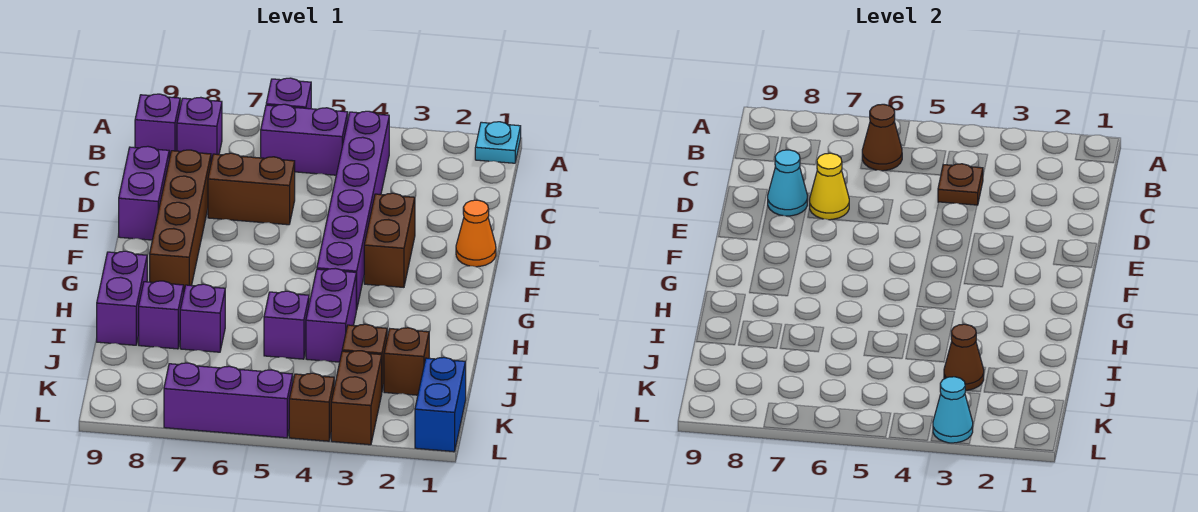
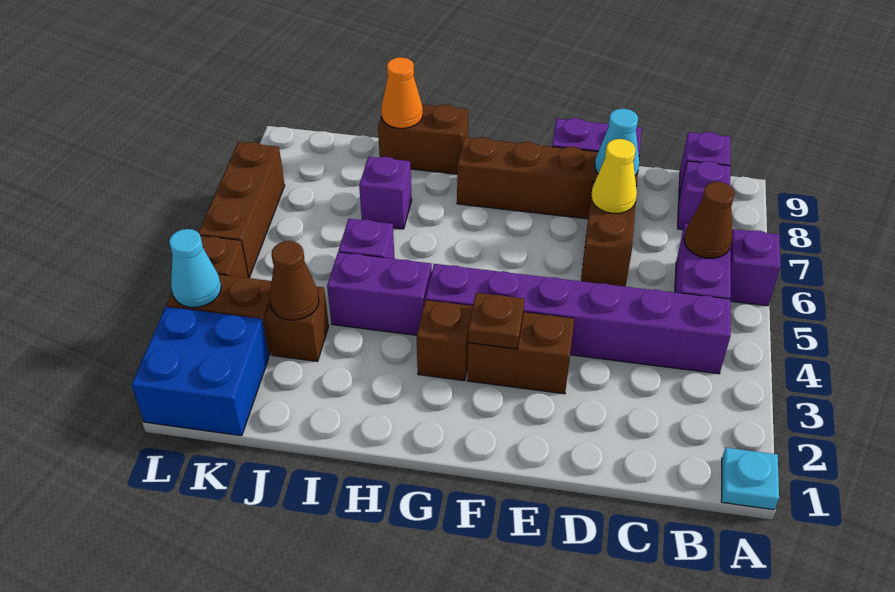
brown 1x1 plate [938,164,983,205] -> brown 1x1 plate moved to [468,293,524,349]
orange 1x1 cone [456,200,496,267] -> orange 1x1 cone moved to [381,57,423,128]
purple 1x2 brick [97,251,147,345] -> brown 1x2 brick [378,104,468,174]
purple 1x1 brick [139,281,184,349] -> none
brown 1x1 brick [384,328,429,395] -> brown 1x1 brick moved to [417,300,473,381]
blue 1x2 brick [415,357,466,452] -> blue 2x2 brick [132,307,269,436]
purple 1x3 brick [164,363,293,438] -> brown 1x3 brick [198,142,285,278]

